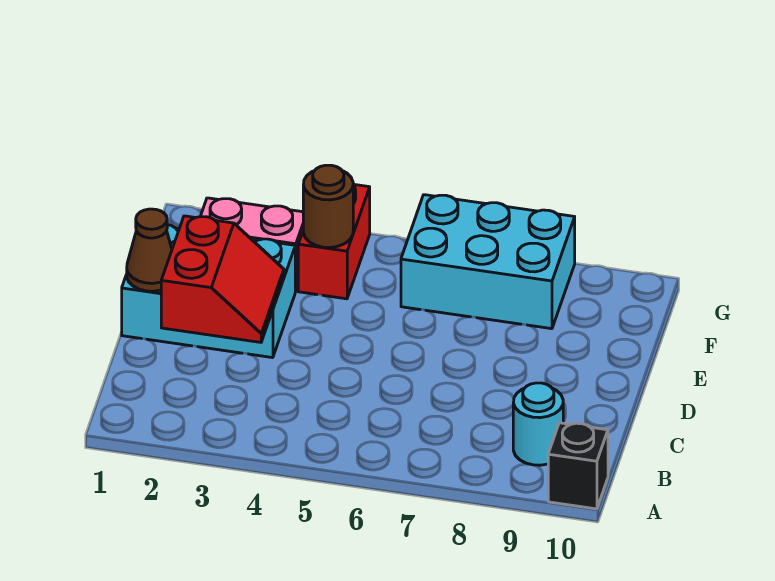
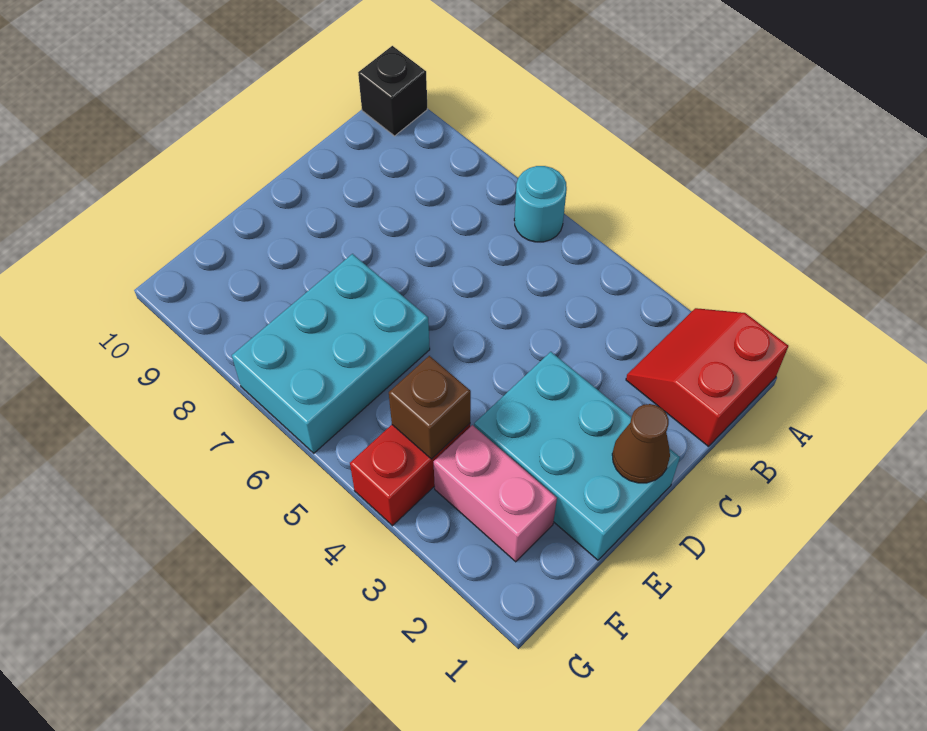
cyan 1x1 round brick [513,383,563,465] -> cyan 1x1 round brick moved to [514,166,567,242]
red 2x2 slope [161,216,284,342] -> red 2x2 slope moved to [626,308,788,446]
brown 1x1 round brick [303,165,353,248] -> brown 1x1 brick [389,356,471,459]
cyan 2x3 brick [401,195,575,329] -> cyan 2x3 brick turned to [232,254,430,453]

